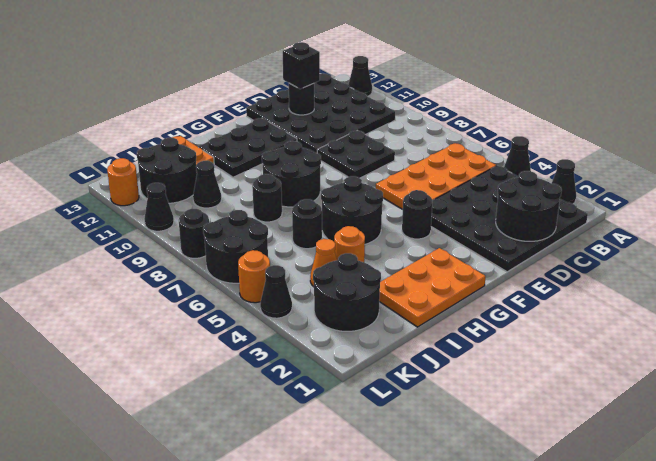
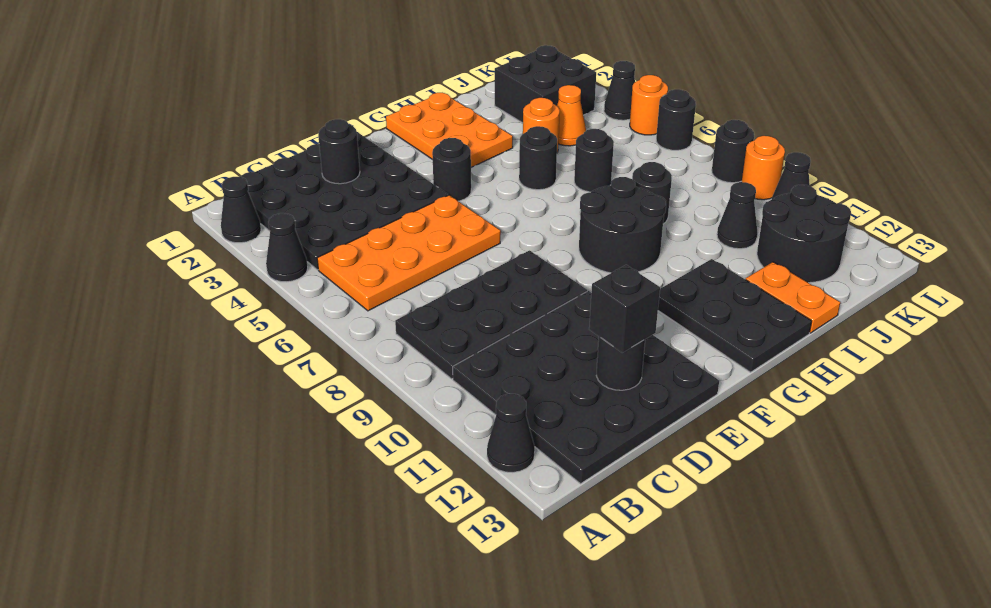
black 2x2 round brick [496,171,562,241] -> black 1x1 round brick [318,119,360,184]
black 2x2 plate [317,131,395,178] -> black 2x4 plate [395,250,587,379]
black 2x3 plate [198,118,297,177] -> black 2x3 plate turned to [658,259,812,372]
orange 2x3 plate [379,248,486,327] -> orange 2x3 plate turned to [386,93,513,167]
black 2x2 round brick [321,176,383,244] -> black 1x1 round brick [519,126,557,190]
black 2x2 round brick [313,253,381,331] -> black 2x2 brick [495,45,596,123]
black 2x2 round brick [203,210,268,283] -> black 1x1 round brick [656,89,696,150]
orange 1x1 round brick [107,158,139,206] -> orange 1x1 round brick moved to [742,136,785,200]

